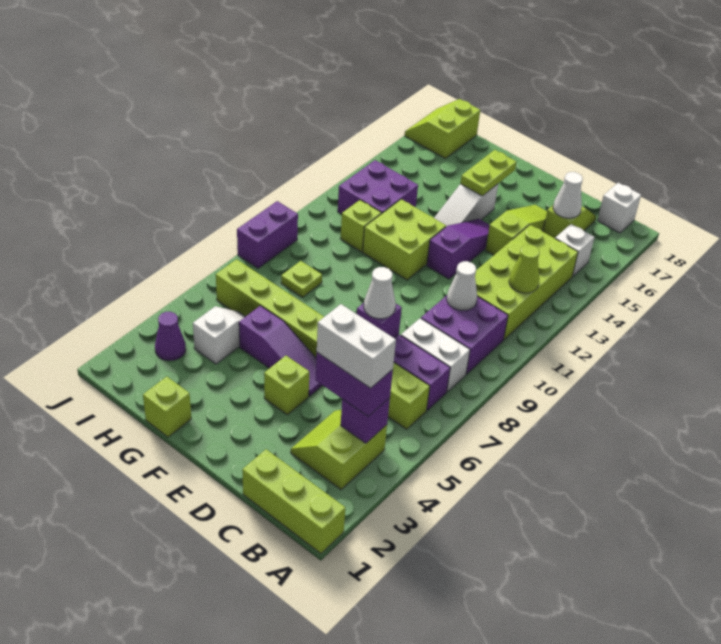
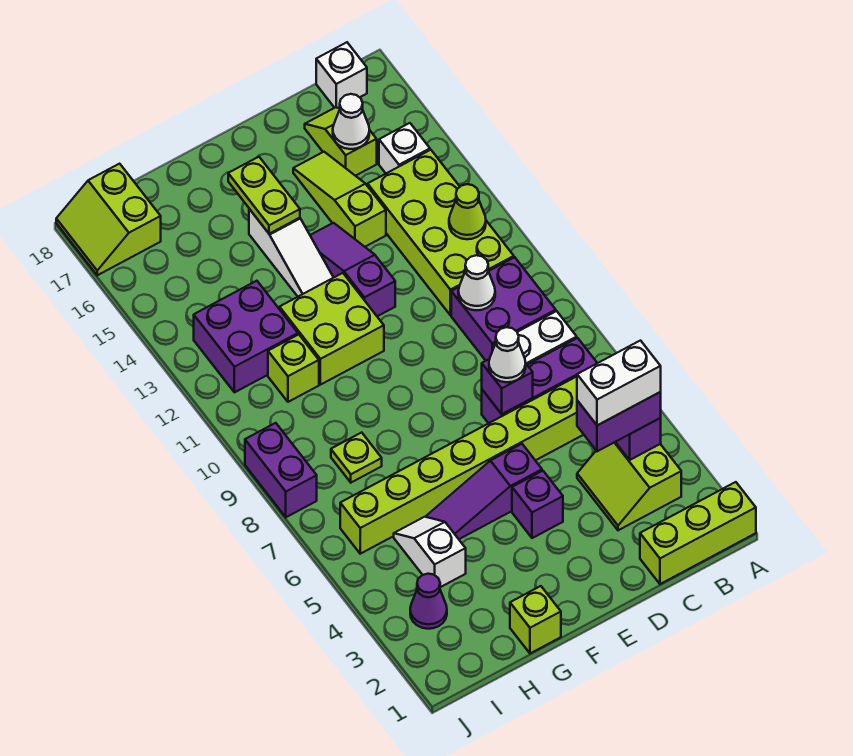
lime 1x1 brick [264,356,309,415] -> purple 1x1 brick [512,471,563,538]
purple 1x3 slope [239,306,323,396] -> purple 1x3 slope turned to [426,444,542,539]

